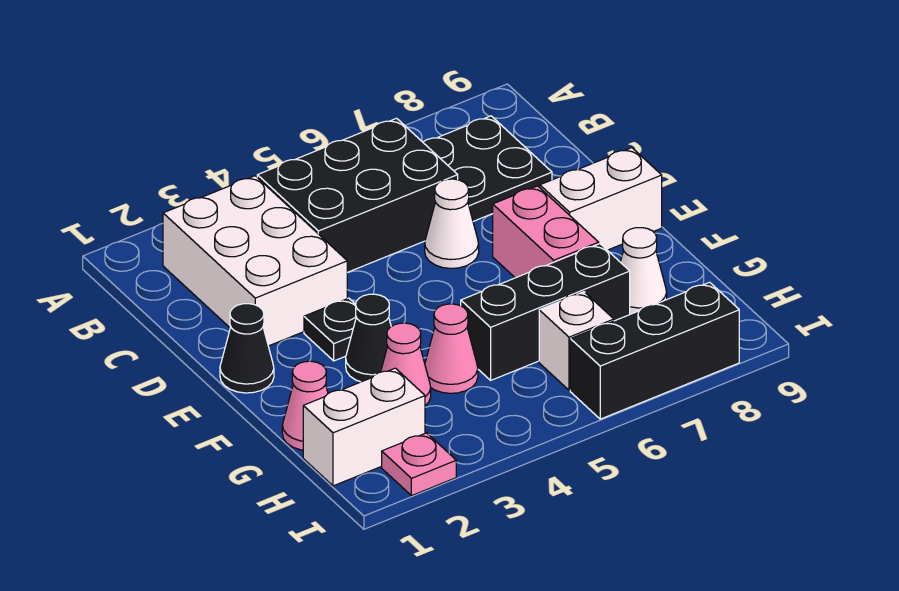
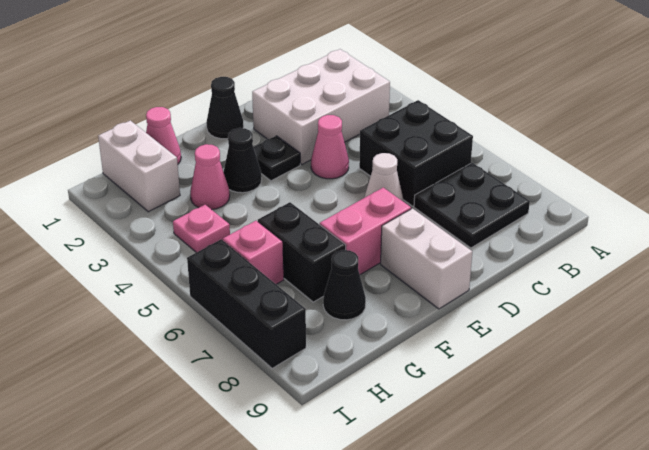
black 2x3 brick [257,118,458,272] -> black 2x2 brick [359,100,473,206]
pink 1x1 cone [425,304,478,393] -> pink 1x1 cone moved to [311,115,349,179]
black 1x3 brick [461,244,630,380] -> black 1x2 brick [258,202,346,302]
white 1x1 cone [621,228,667,314] -> black 1x1 cone [323,250,366,320]
white 1x1 brick [539,292,614,390] -> pink 1x1 brick [223,221,284,284]
pink 1x1 plate [382,433,456,496] -> pink 1x1 plate moved to [173,205,230,253]

